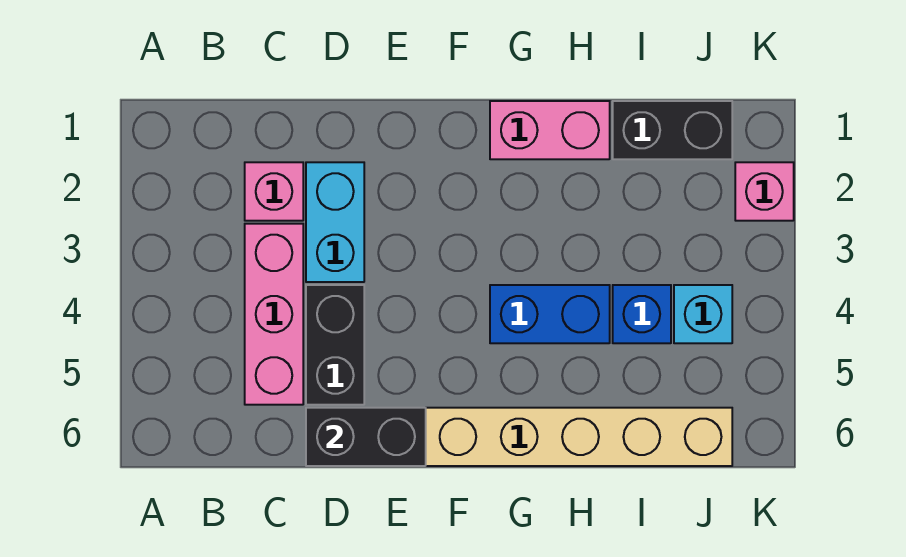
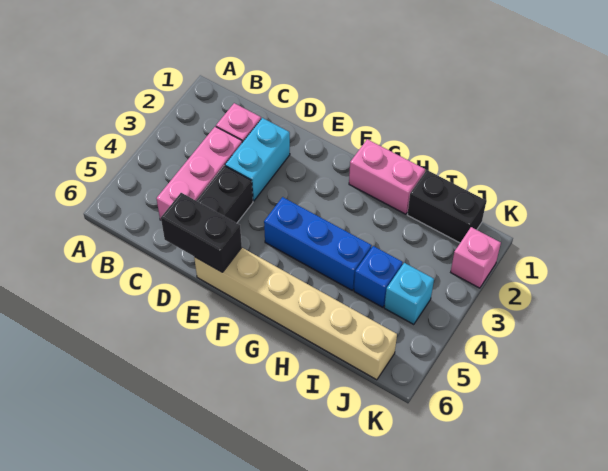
blue 1x2 brick [490,285,610,343] -> blue 1x3 brick [264,197,372,290]

